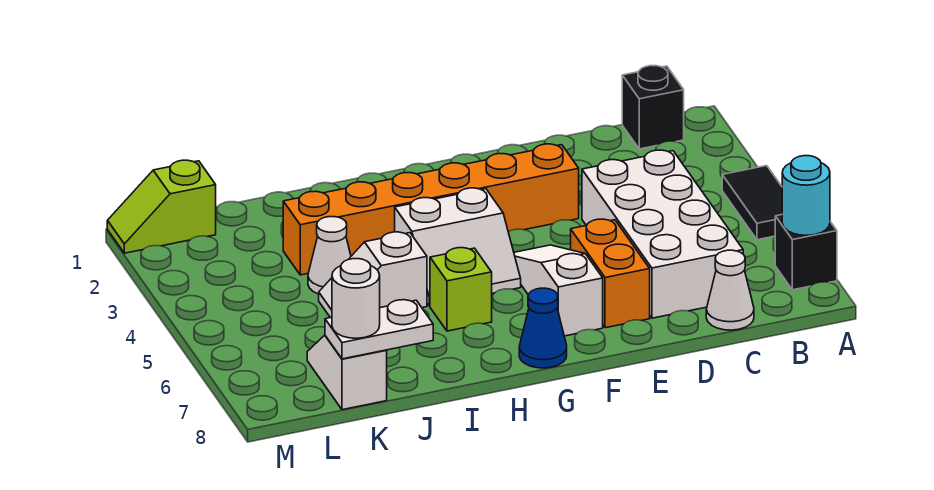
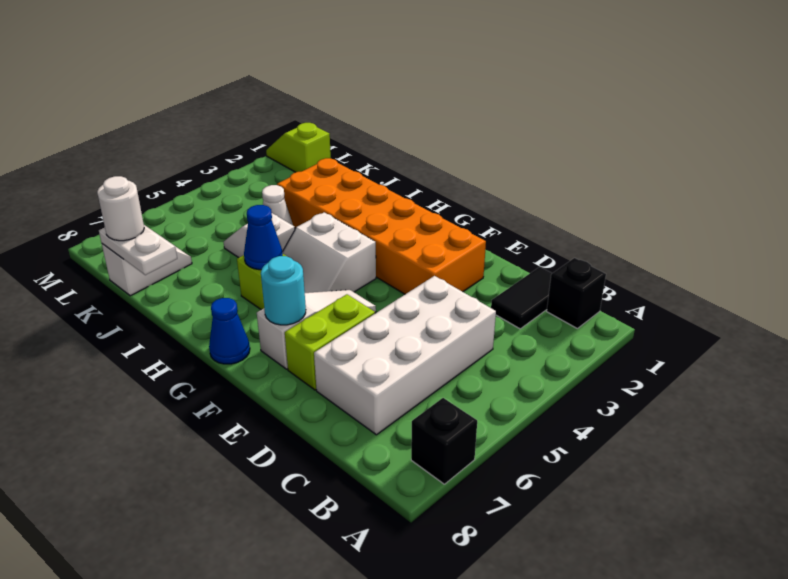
black 1x2 tile [722,166,782,240] -> black 1x2 tile moved to [491,267,552,329]
cyan 1x1 round brick [782,156,830,235] -> cyan 1x1 round brick moved to [261,256,306,325]
white 1x1 cone [706,250,754,330] -> none
orange 1x6 brick [283,144,579,275] -> orange 2x6 brick [277,158,486,294]
orange 1x2 brick [571,219,650,328] -> lime 1x2 brick [285,294,375,390]
none -> blue 1x1 cone [244,205,283,270]

